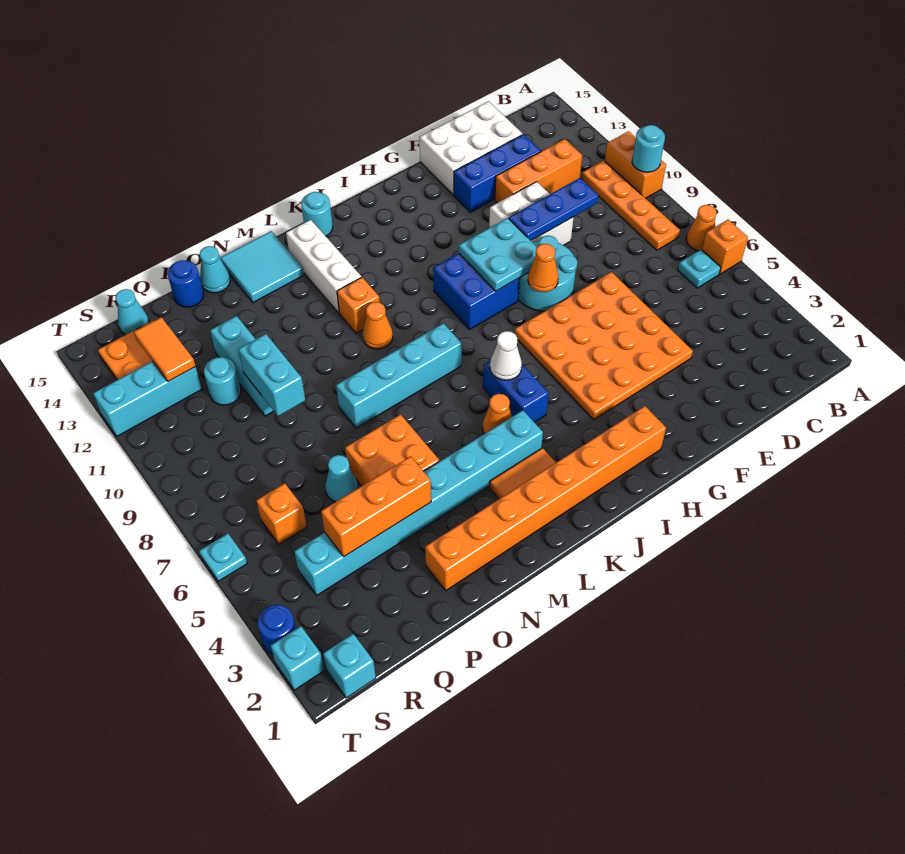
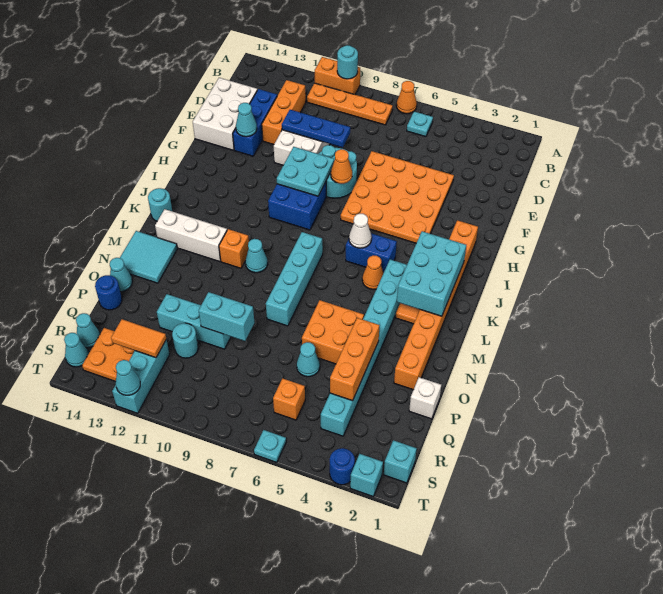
orange 1x1 brick [702,220,748,274] -> none
blue 1x3 plate [509,178,598,241] -> blue 1x3 plate turned to [282,110,350,148]
none -> cyan 1x1 cone [236,103,257,137]
none -> cyan 2x3 brick [397,231,466,316]
orange 1x1 cone [362,302,393,349] -> cyan 1x1 cone [245,239,268,273]
none -> white 1x1 brick [409,377,441,419]
none -> cyan 1x1 cone [64,333,89,367]
none -> cyan 1x1 cone [116,360,140,395]

